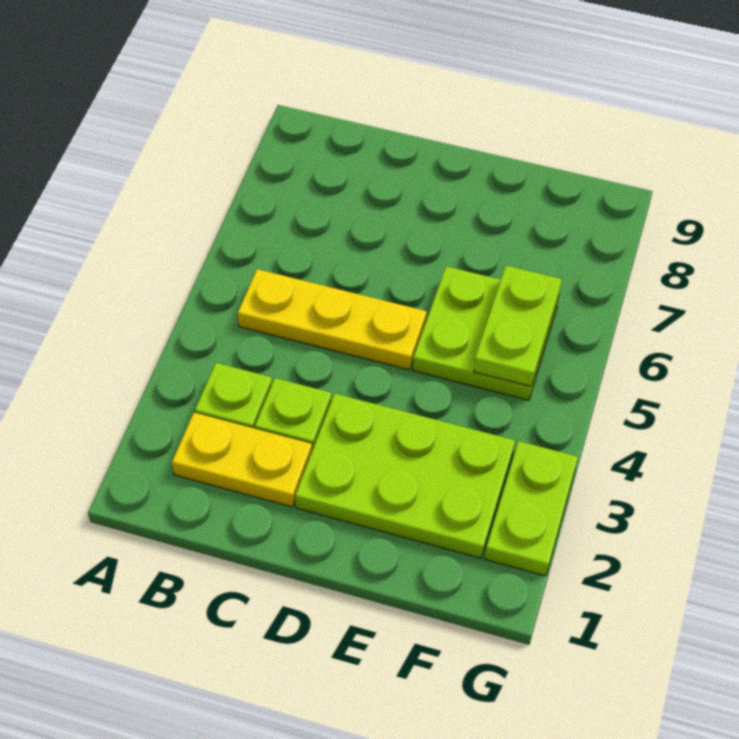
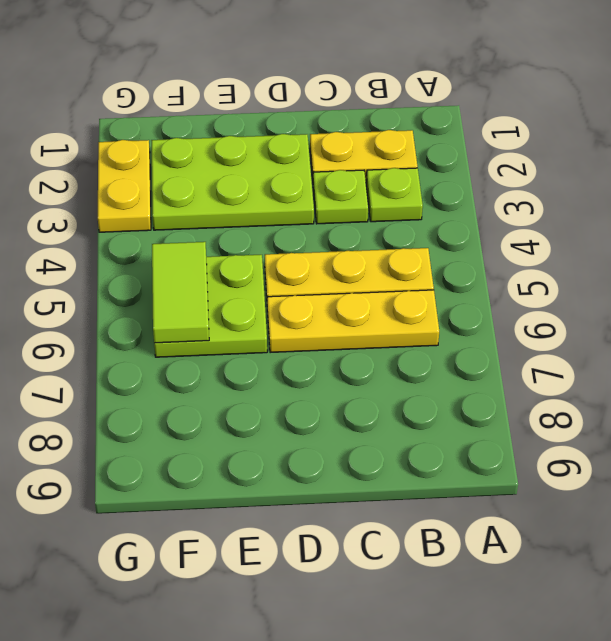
none -> yellow 1x3 plate [267,290,439,353]
lime 1x2 plate [474,266,562,386] -> lime 1x2 tile [152,242,209,343]
lime 1x2 plate [485,441,578,576] -> yellow 1x2 plate [98,140,151,232]

